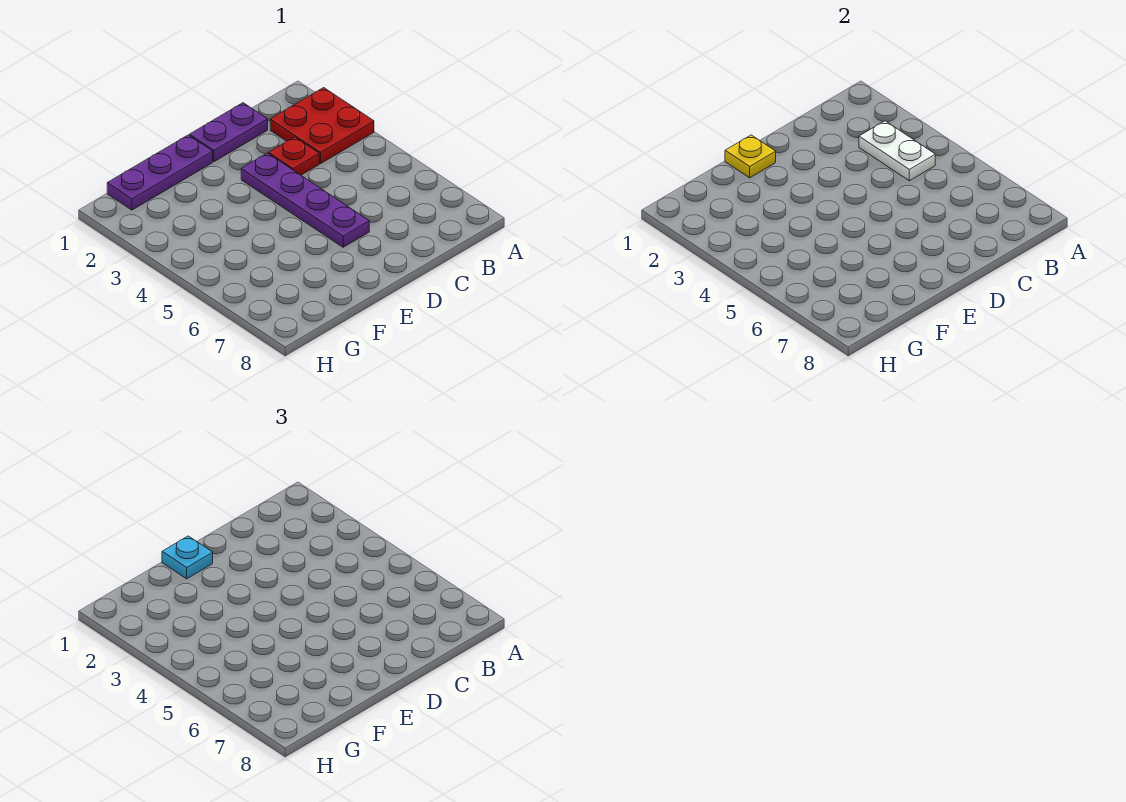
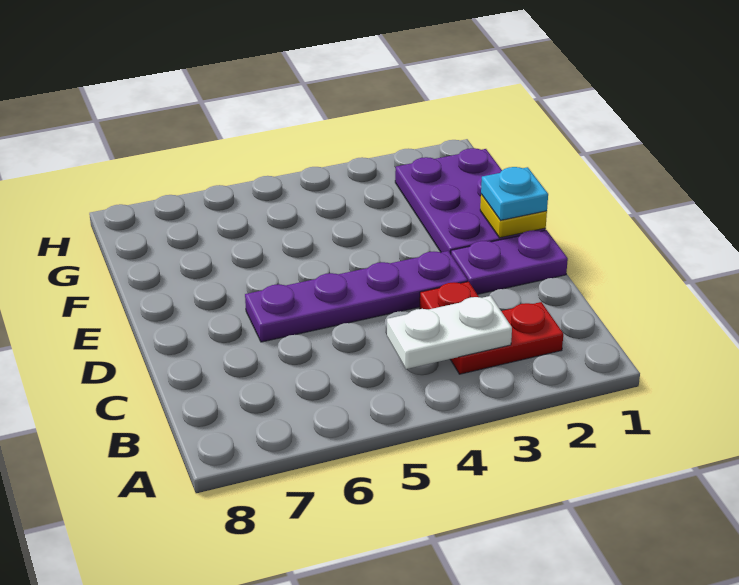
red 2x2 plate [270,88,374,164] -> red 1x2 plate [450,302,563,374]
purple 1x2 plate [190,103,268,162] -> purple 1x2 plate turned to [451,230,568,294]
purple 1x3 plate [107,135,213,210] -> purple 2x3 plate [395,148,546,254]

